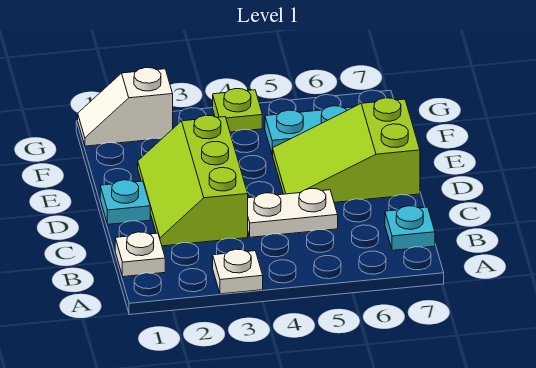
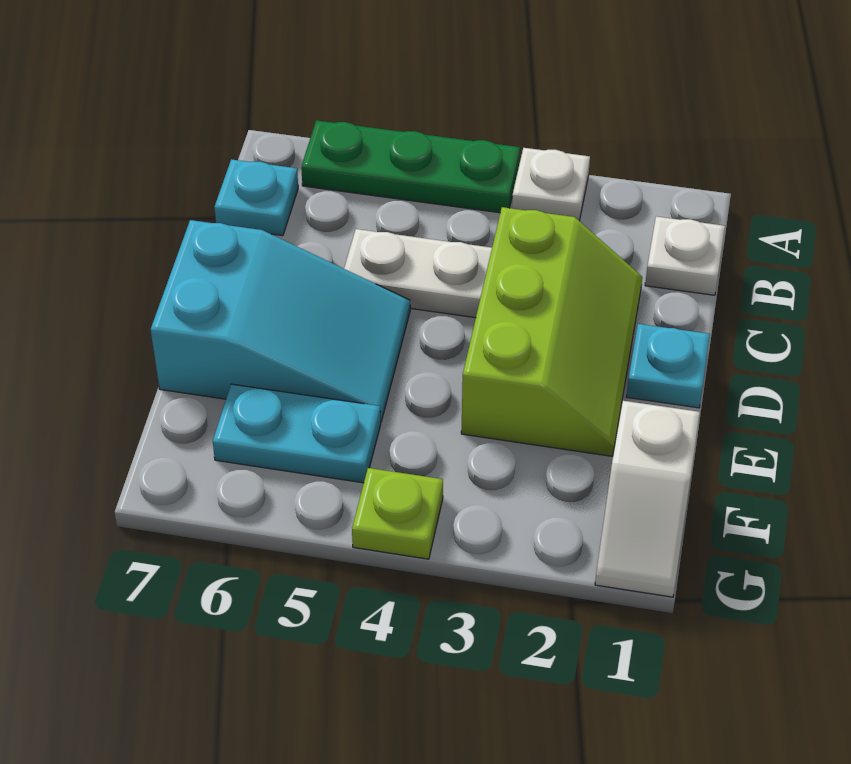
none -> green 1x3 plate [301,120,520,213]
lime 2x3 slope [272,98,420,202] -> cyan 2x3 slope [151,220,410,422]
white 1x2 slope [78,68,173,146] -> white 1x2 slope turned to [595,401,700,597]

